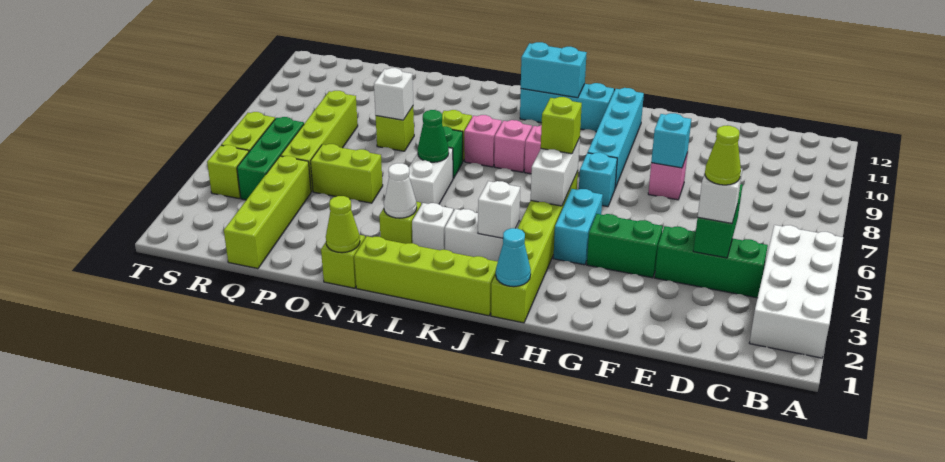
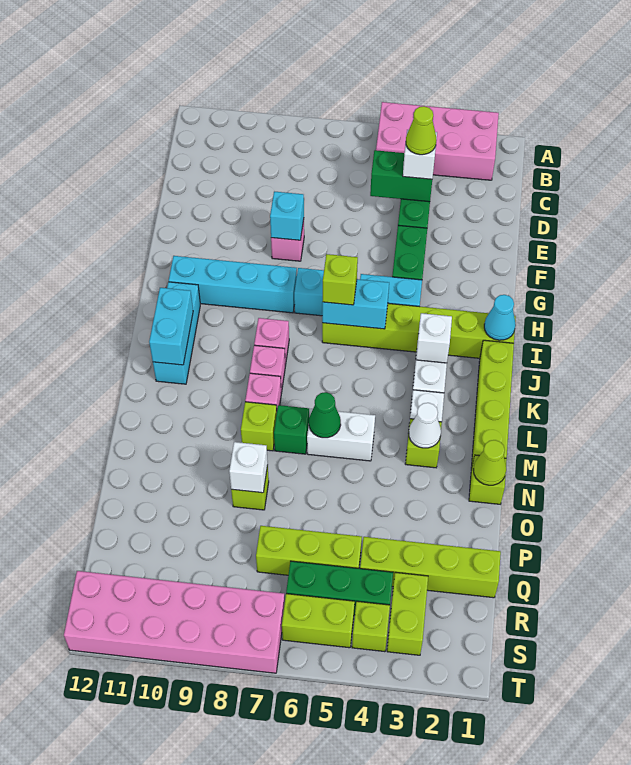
white 2x4 brick [749,225,843,358] -> pink 2x4 brick [376,102,499,180]
white 1x2 brick [531,138,580,206] -> cyan 1x2 brick [322,279,389,329]
lime 1x2 brick [311,144,383,203] -> lime 1x2 brick moved to [387,572,428,655]
lime 1x4 brick [280,91,358,192] -> lime 1x3 brick [256,526,362,575]
none -> pink 2x6 brick [64,571,285,673]

